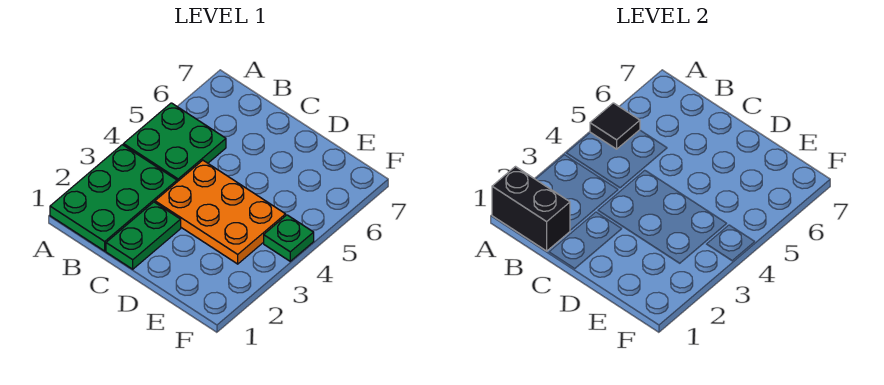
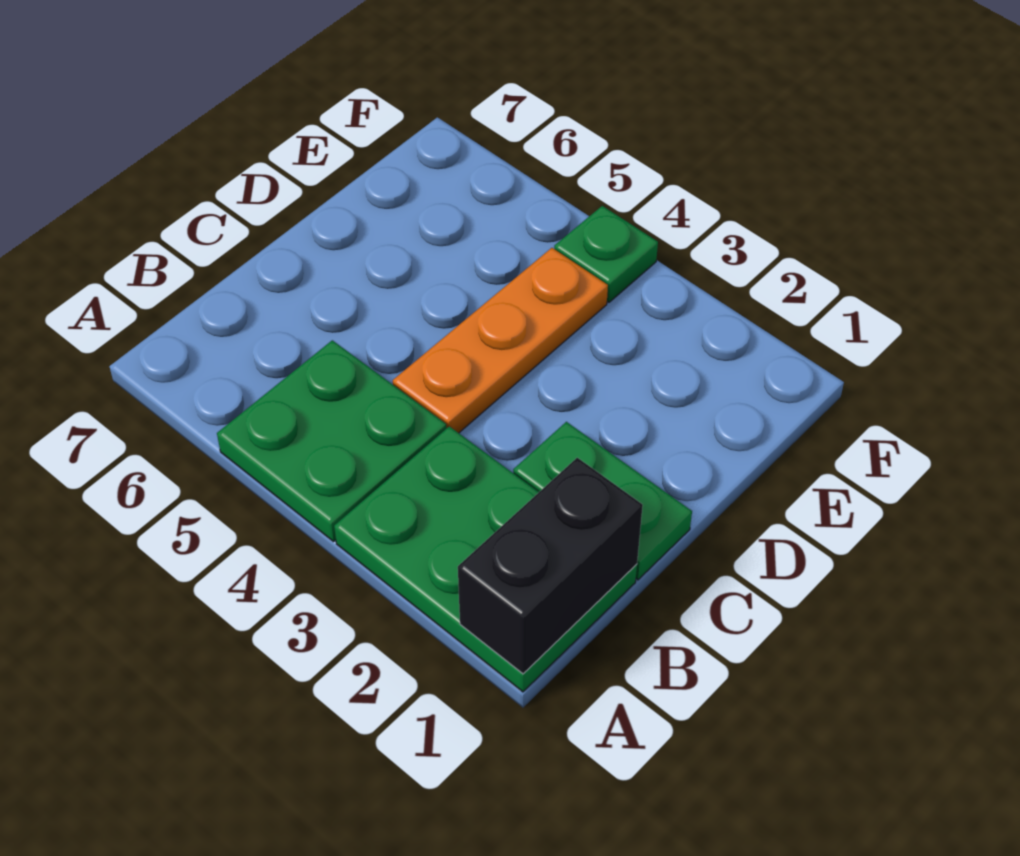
black 1x1 tile [590,103,640,149] -> none
orange 2x3 plate [155,160,286,264] -> orange 1x3 plate [393,248,608,433]

